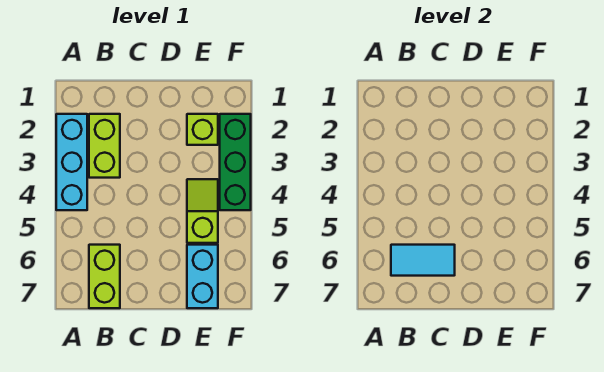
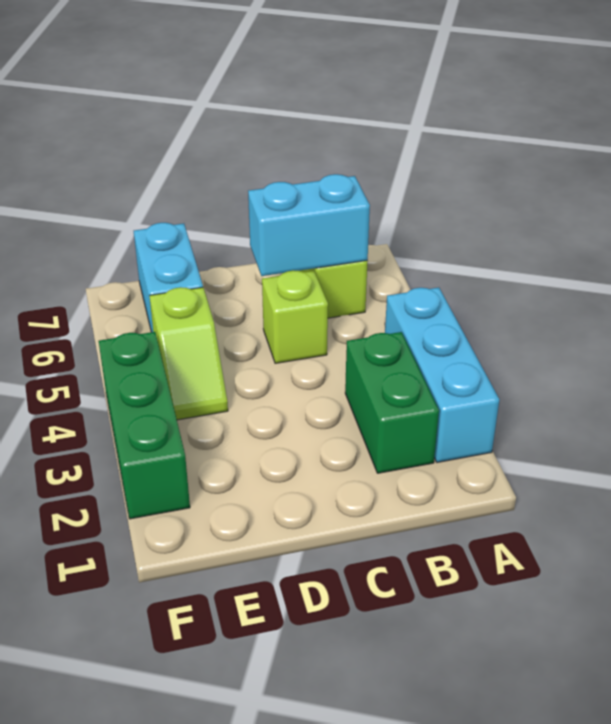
lime 1x2 brick [89,114,120,178] -> green 1x2 brick [345,332,439,473]
cyan 1x2 tile [391,245,455,276] -> cyan 1x2 brick [248,174,370,276]
lime 1x1 brick [187,114,218,145] -> lime 1x1 brick moved to [262,270,328,363]

